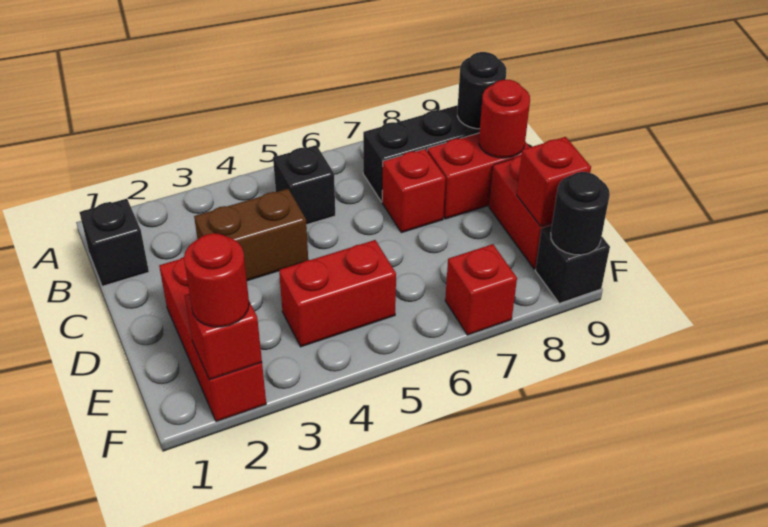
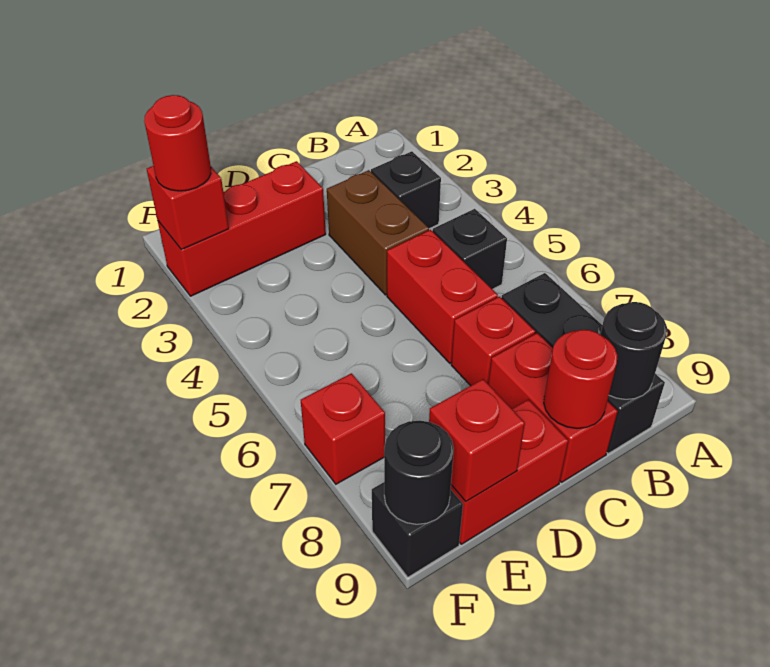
black 1x1 brick [79,199,149,286] -> black 1x1 brick moved to [371,151,441,229]
red 1x2 brick [279,240,396,347] -> red 1x2 brick moved to [387,230,498,363]

